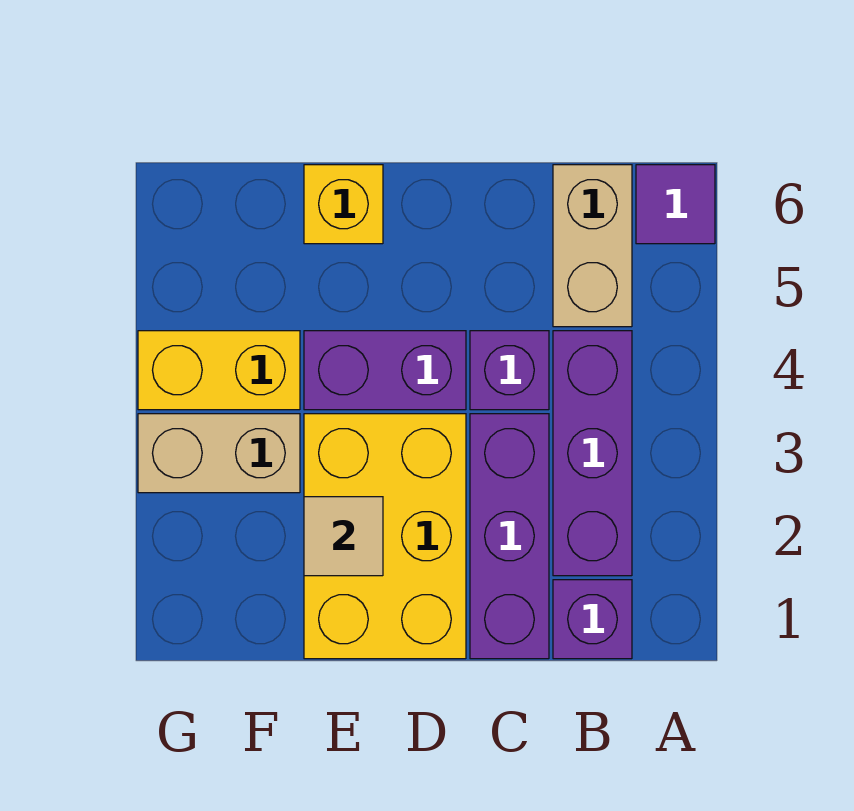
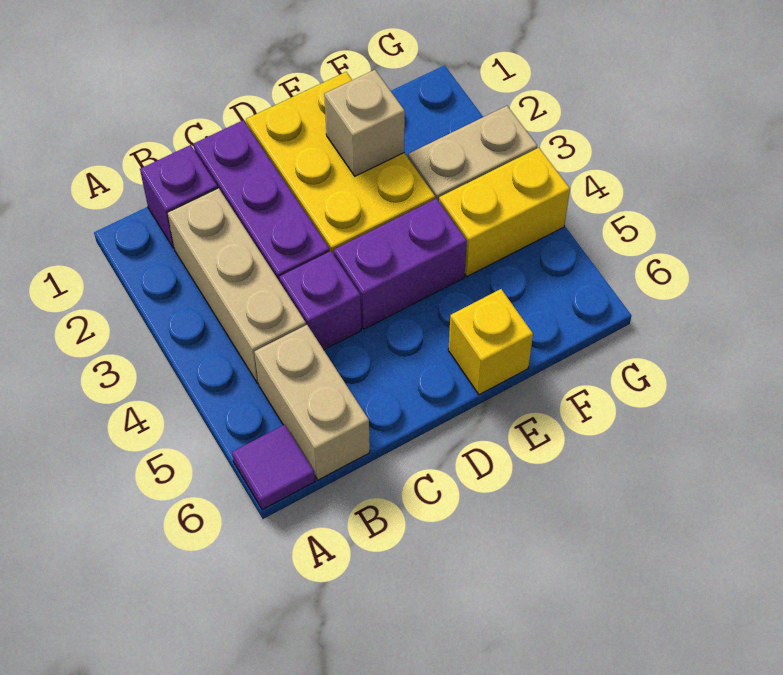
purple 1x3 brick [553,331,632,576] -> tan 1x3 brick [167,188,306,383]
tan 1x1 tile [304,497,383,576] -> tan 1x1 brick [324,70,405,176]

